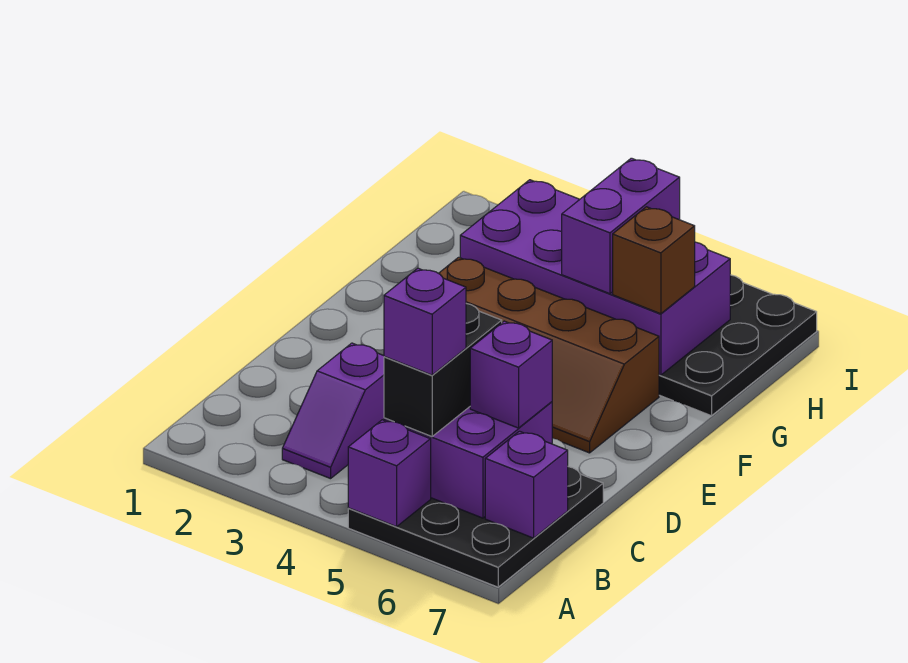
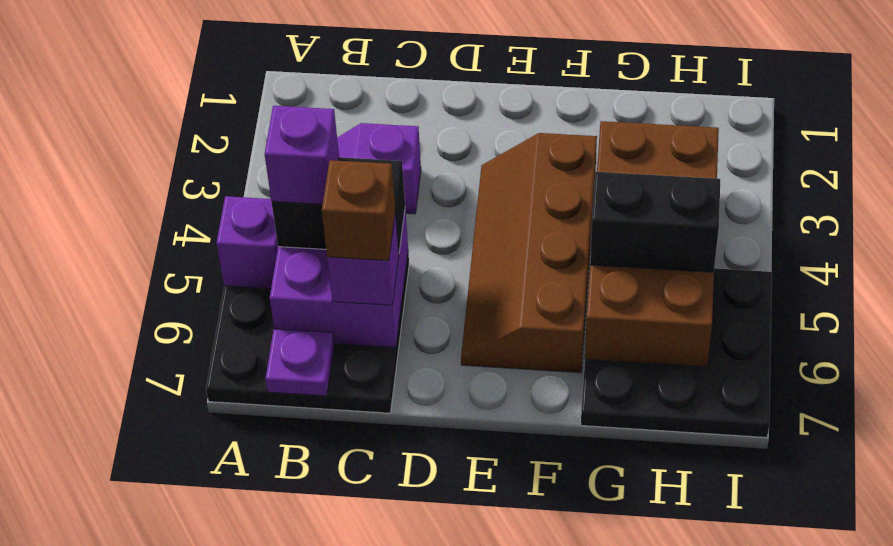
purple 1x1 brick [485,431,568,538] -> purple 1x1 plate [266,329,334,396]
purple 2x4 brick [460,180,730,375] -> brown 2x4 brick [585,121,719,367]
purple 1x2 brick [562,158,680,294] -> black 1x2 brick [590,172,720,272]
brown 1x1 brick [613,207,695,314] -> brown 1x1 brick moved to [322,160,395,261]

